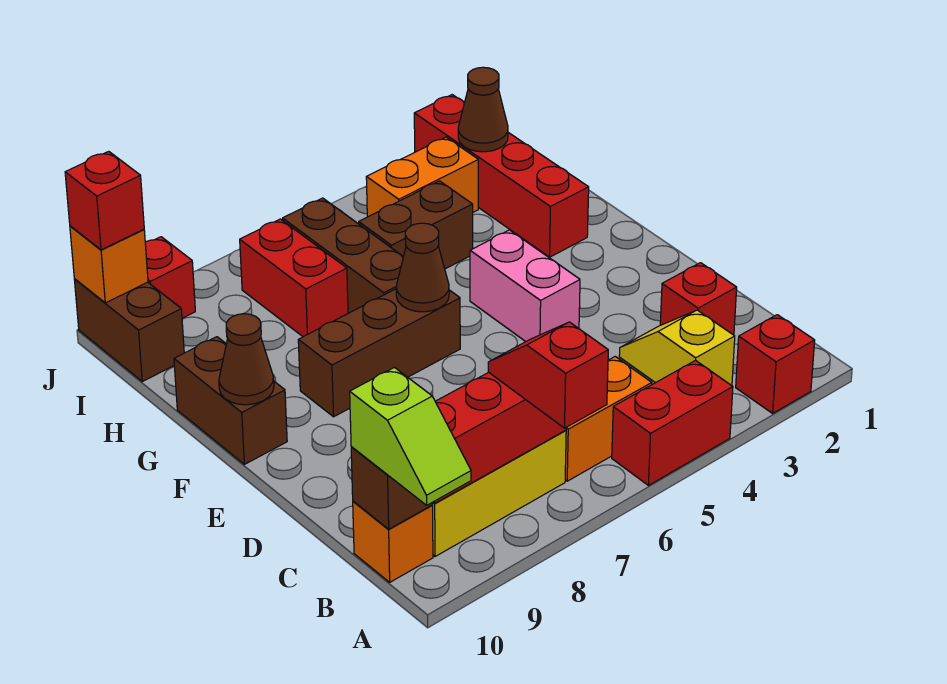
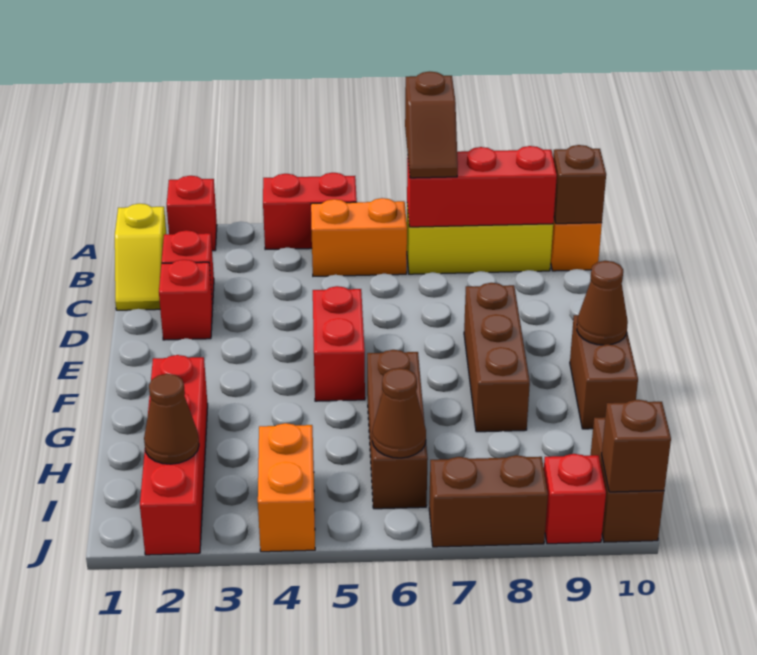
red 1x2 slope [488,322,608,428] -> brown 1x2 slope [405,72,458,178]
lime 1x2 slope [350,368,471,505] -> none
yellow 1x2 slope [619,310,735,386] -> yellow 1x2 slope moved to [115,204,166,310]
pink 1x2 brick [470,230,580,342] -> none
brown 1x3 brick [298,289,460,417] -> brown 1x3 brick turned to [464,283,530,432]
brown 1x1 cone [396,223,449,312] -> brown 1x1 cone moved to [372,368,426,458]
brown 1x2 brick [359,181,473,269] -> brown 1x2 brick moved to [429,455,548,547]
red 1x2 brick [240,219,348,337] -> red 1x2 brick moved to [313,286,365,401]
orange 1x2 brick [366,137,478,217] -> orange 1x2 brick turned to [258,423,315,552]
orange 1x1 brick [70,226,148,303] -> brown 1x1 brick [602,400,671,492]
red 1x1 brick [65,151,144,250] -> red 1x1 brick moved to [159,260,213,340]

